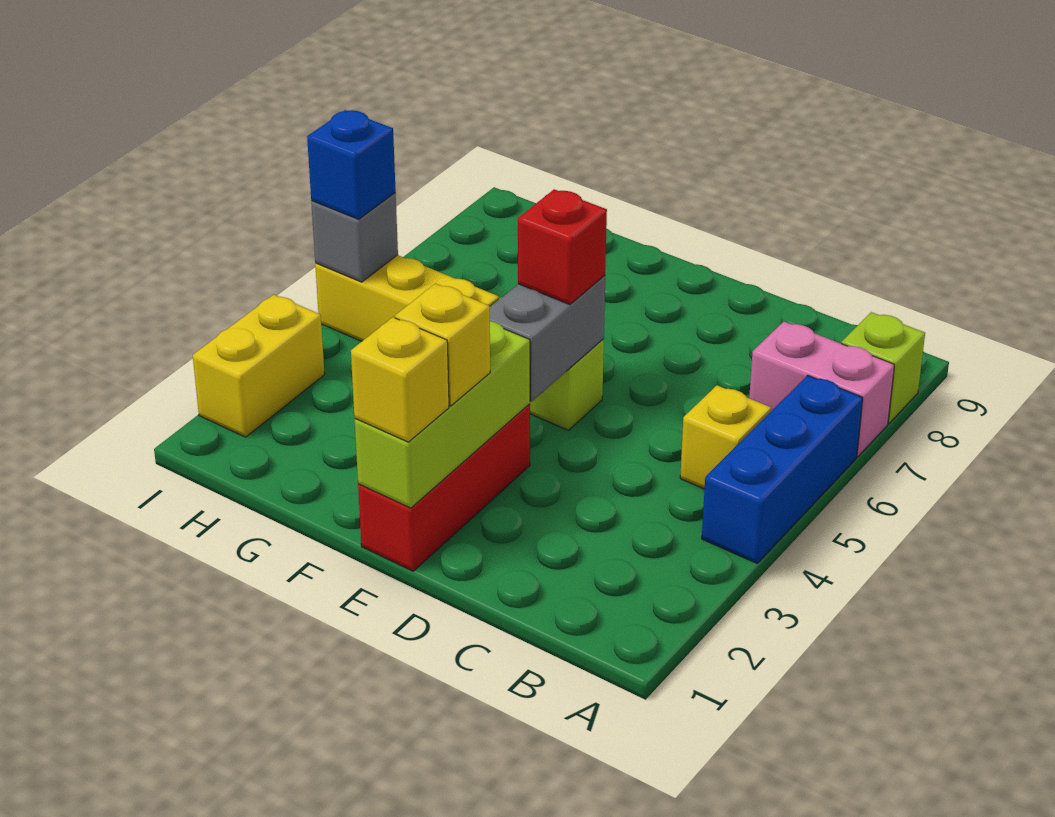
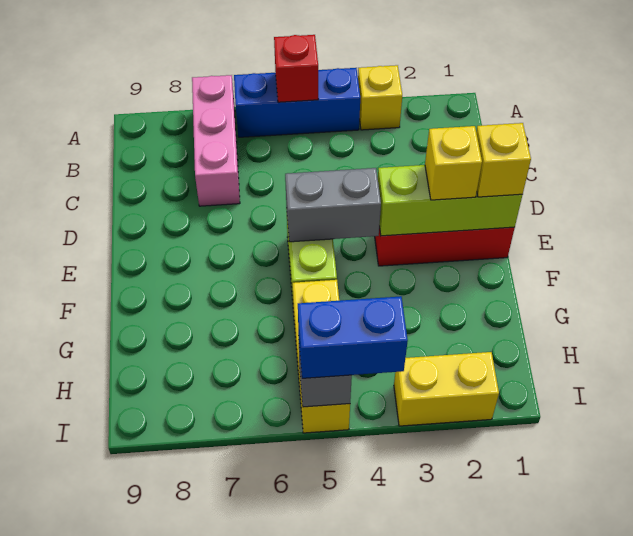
pink 1x2 brick [749,322,894,457] -> pink 1x3 brick [192,75,240,206]
lime 1x1 brick [841,312,925,424] -> none
yellow 1x1 brick [680,385,771,489] -> yellow 1x1 brick moved to [358,65,402,130]
red 1x1 brick [518,189,607,305] -> red 1x1 brick moved to [274,35,318,102]
blue 1x1 brick [307,110,396,219] -> blue 1x2 brick [298,296,408,378]

